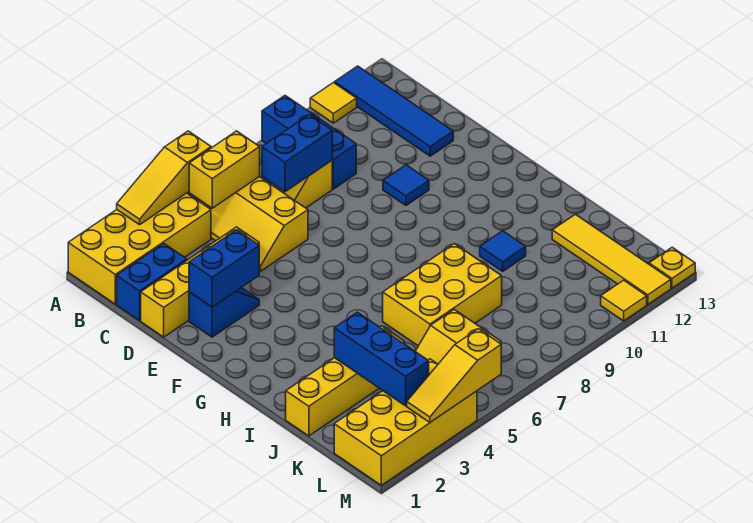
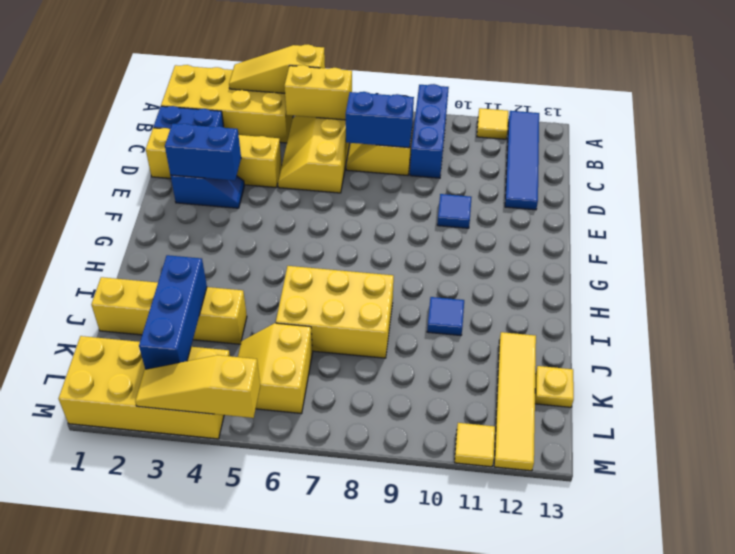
yellow 1x1 plate [649,247,695,288] -> yellow 1x1 plate moved to [535,366,574,407]

